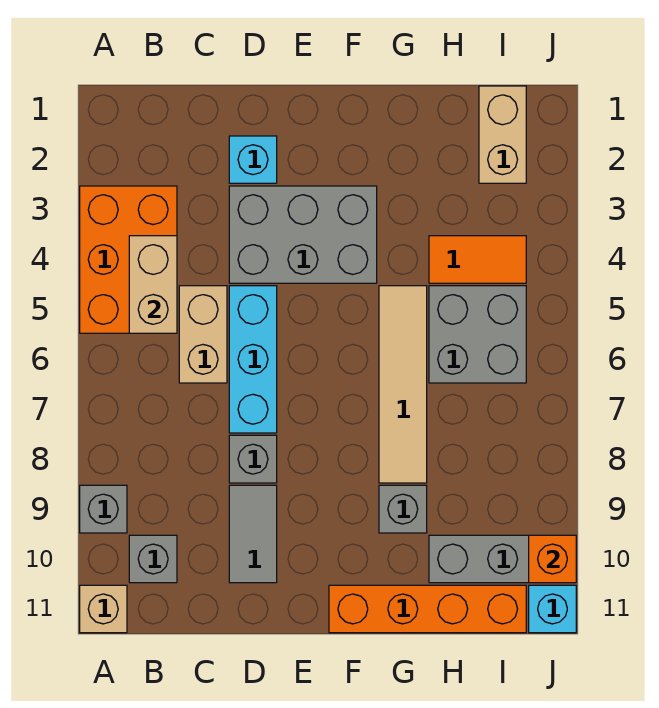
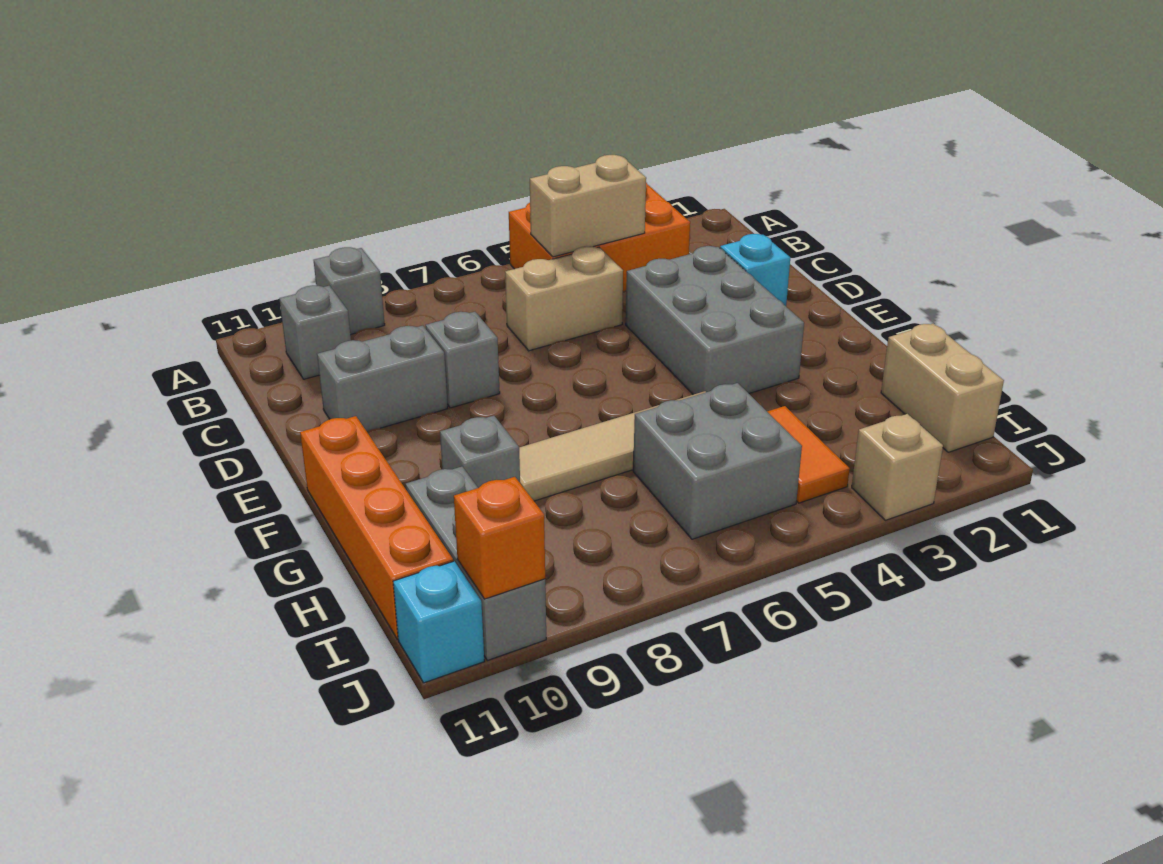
tan 1x1 brick [80,585,127,633] -> tan 1x1 brick moved to [852,414,943,520]
cyan 1x3 brick [229,286,277,433] -> none
grey 1x2 tile [229,485,277,583] -> grey 1x2 brick [317,326,448,431]
tan 1x2 brick [479,86,526,183] -> tan 1x2 brick turned to [881,324,1004,452]

